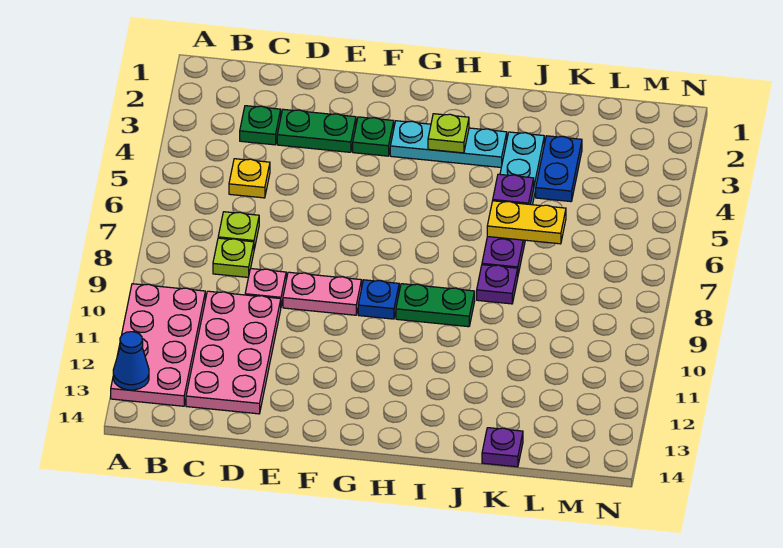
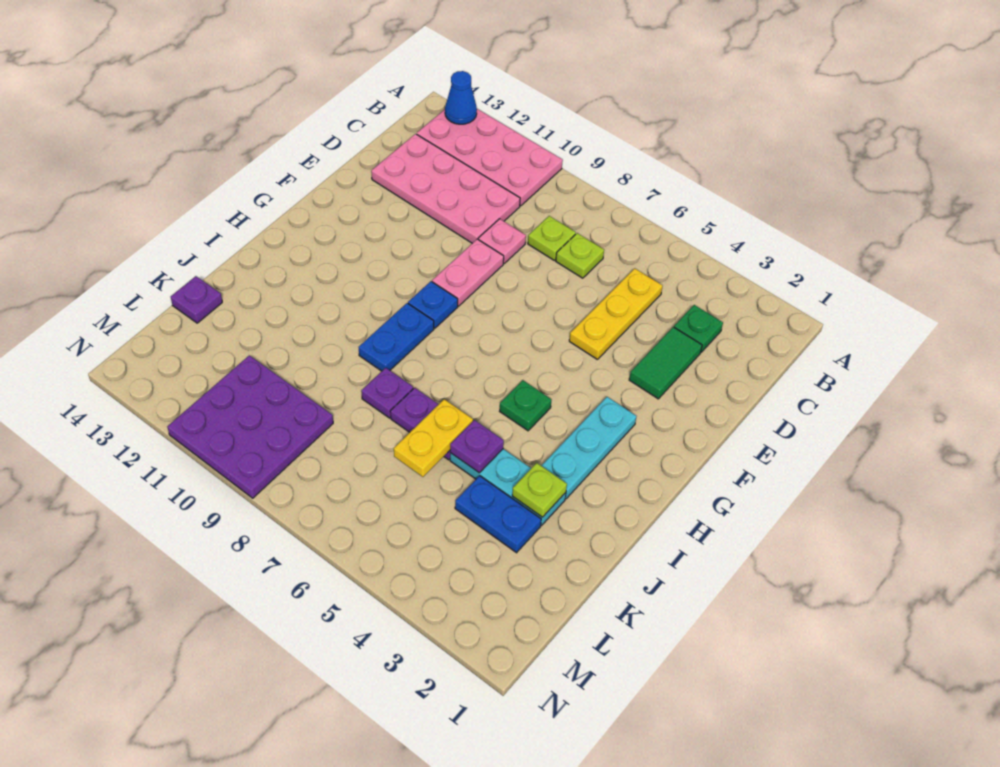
yellow 1x1 plate [229,159,270,198] -> yellow 1x3 plate [569,268,663,360]
green 1x2 plate [277,109,356,152] -> green 1x2 tile [629,327,702,399]
green 1x1 plate [353,117,394,156] -> green 1x1 plate moved to [500,380,551,431]
lime 1x1 plate [428,114,469,153] -> lime 1x1 plate moved to [512,463,567,517]
green 1x2 plate [396,284,475,327] -> blue 1x2 plate [359,303,434,371]
none -> purple 3x3 plate [167,355,333,498]

